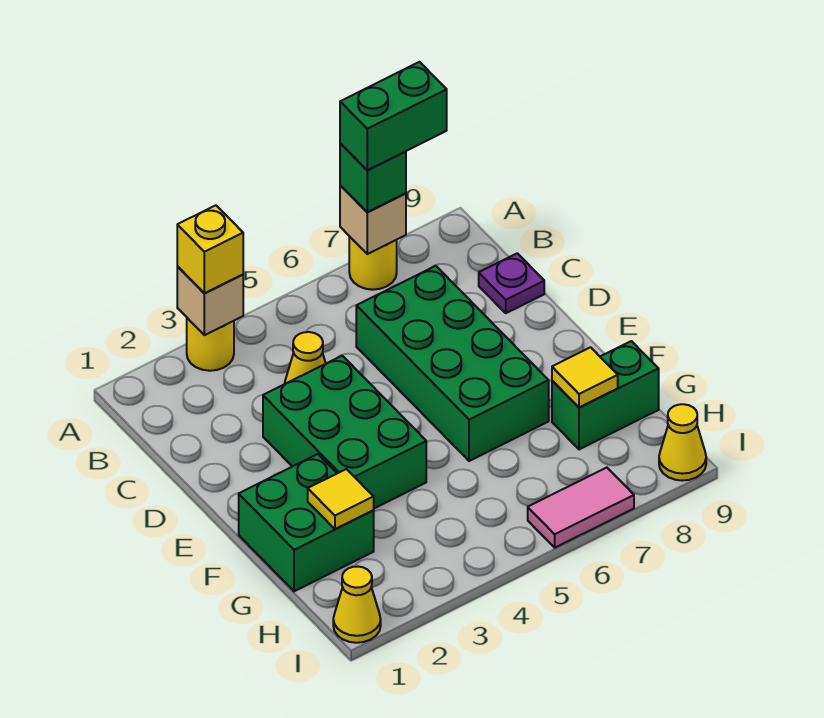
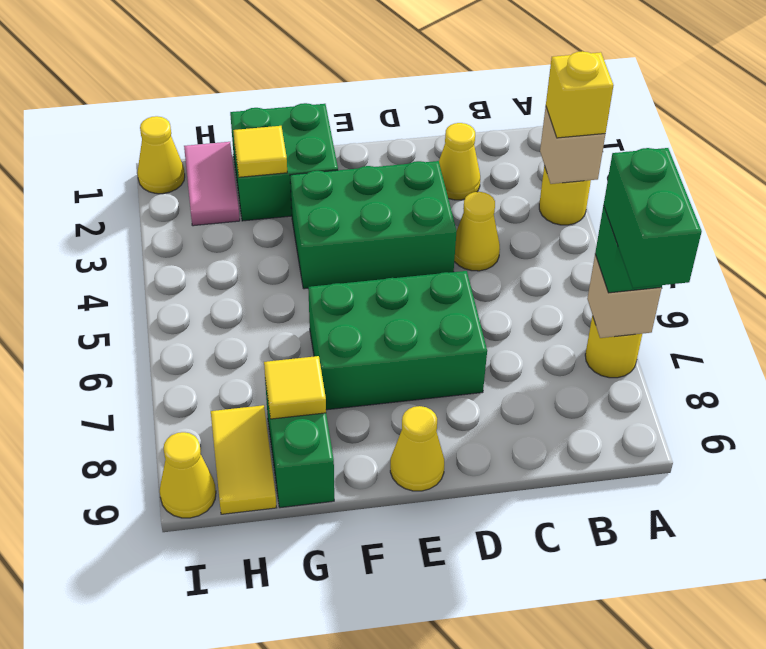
none -> yellow 1x1 cone [439,123,480,200]
green 2x4 brick [356,266,549,461] -> green 2x3 brick [308,271,487,410]
purple 1x1 plate [479,253,544,313] -> none
none -> yellow 1x1 cone [390,406,444,491]
none -> yellow 1x2 tile [211,405,276,514]
pink 1x2 tile [528,468,634,548] -> pink 1x2 tile moved to [184,142,240,226]

